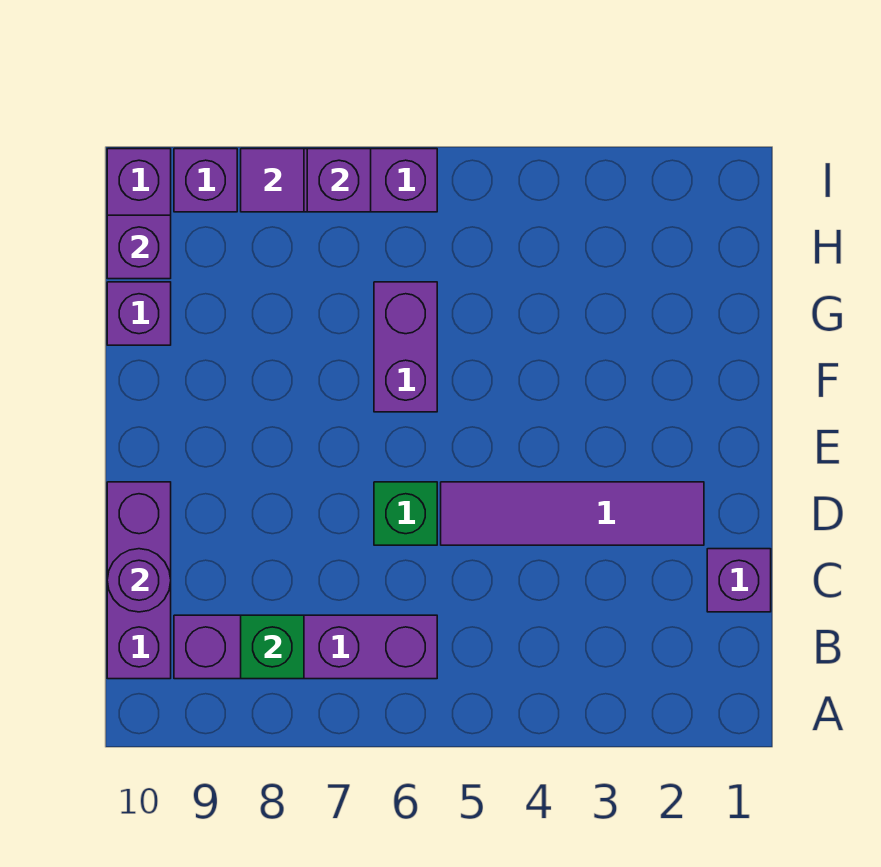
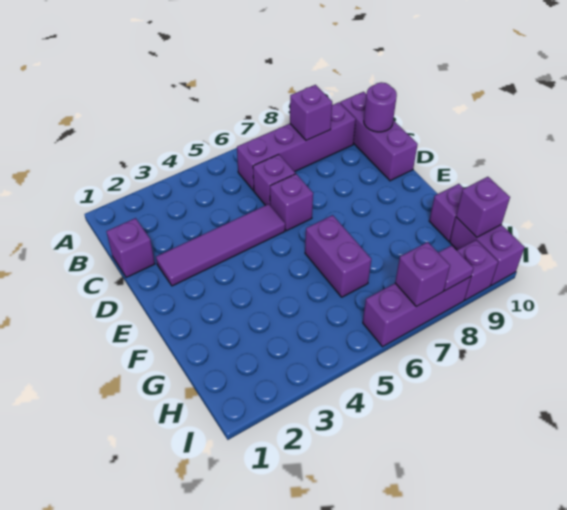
green 1x1 brick [241,615,304,679] -> purple 1x1 brick [290,85,332,141]
none -> purple 1x1 brick [253,154,295,205]
green 1x1 brick [374,482,437,545] -> purple 1x1 brick [270,174,313,231]

